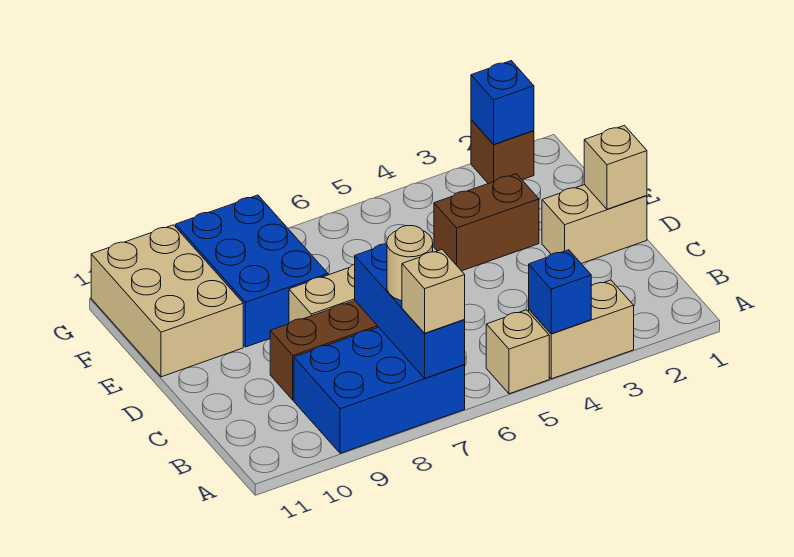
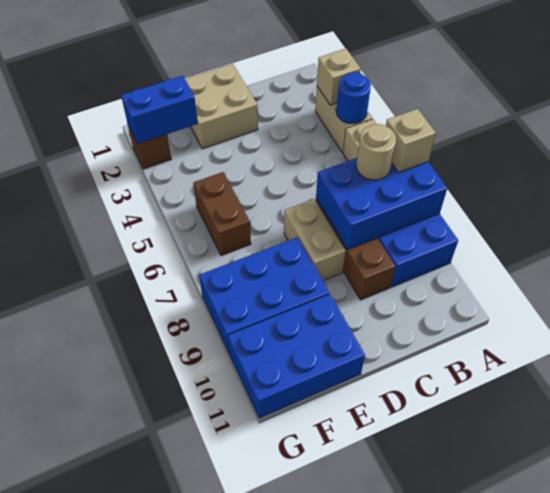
blue 1x1 brick [529,250,591,334] -> blue 1x1 round brick [336,72,371,123]
blue 1x3 brick [355,244,465,378] -> blue 2x3 brick [316,158,447,250]
tan 1x2 brick [542,185,647,264] -> tan 2x2 brick [185,64,258,149]
tan 1x1 brick [584,125,647,209] -> tan 1x1 brick moved to [317,49,361,105]
brown 1x2 brick [434,174,539,271] -> brown 1x2 brick moved to [193,172,251,256]
tan 2x3 brick [91,225,243,377] -> blue 2x3 brick [228,294,365,418]
blue 1x1 brick [471,61,534,144] -> blue 1x2 brick [121,76,198,144]

